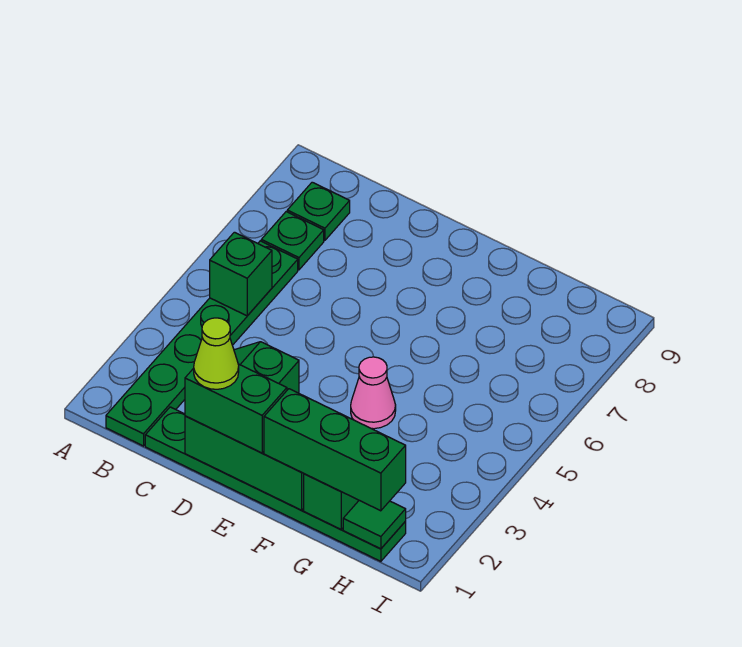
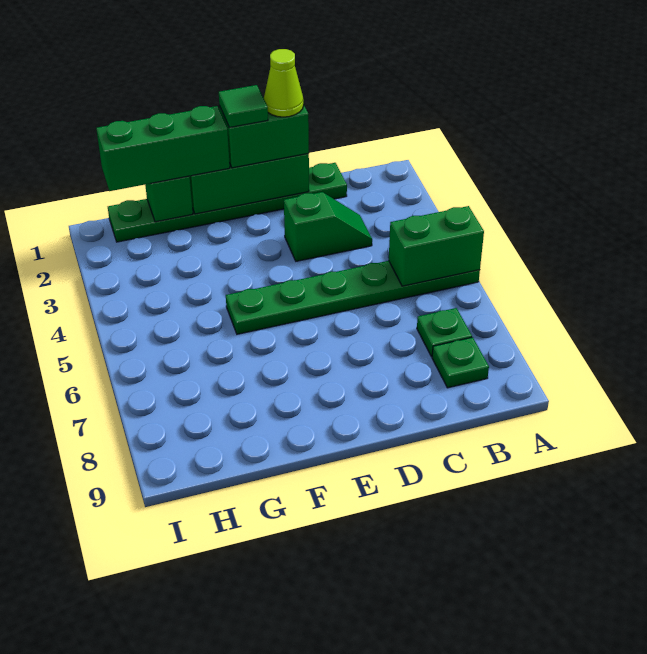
green 1x6 plate [106,241,298,446] -> green 1x6 plate turned to [226,261,480,334]
green 1x1 brick [210,232,272,316] -> green 1x2 brick [389,206,484,286]
pink 1x1 cone [351,357,396,429] -> none
green 1x1 tile [343,500,406,549] -> green 1x1 tile moved to [219,85,268,127]

